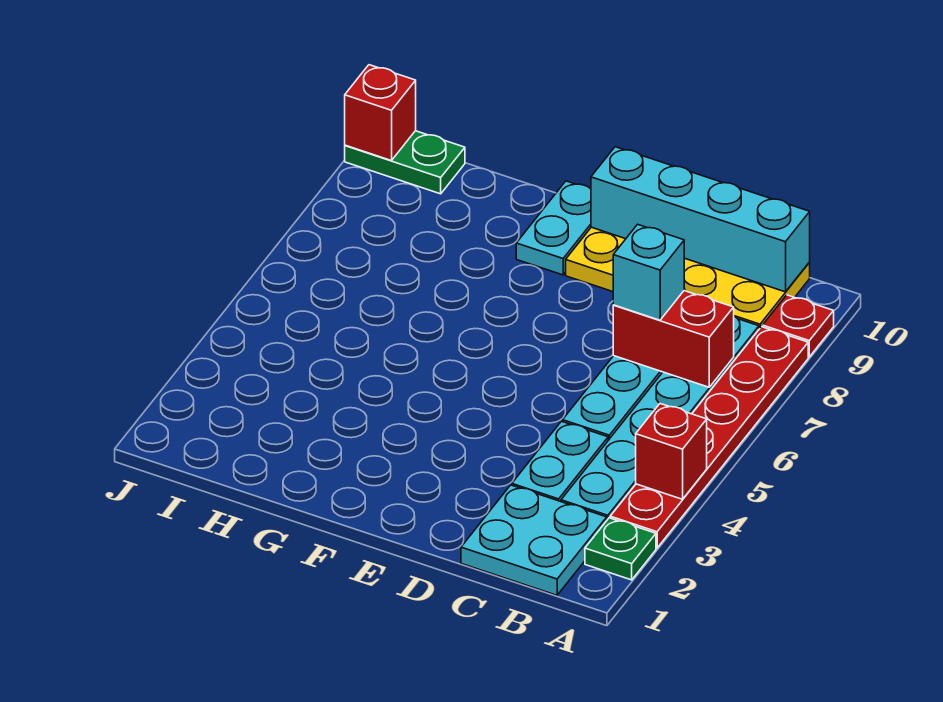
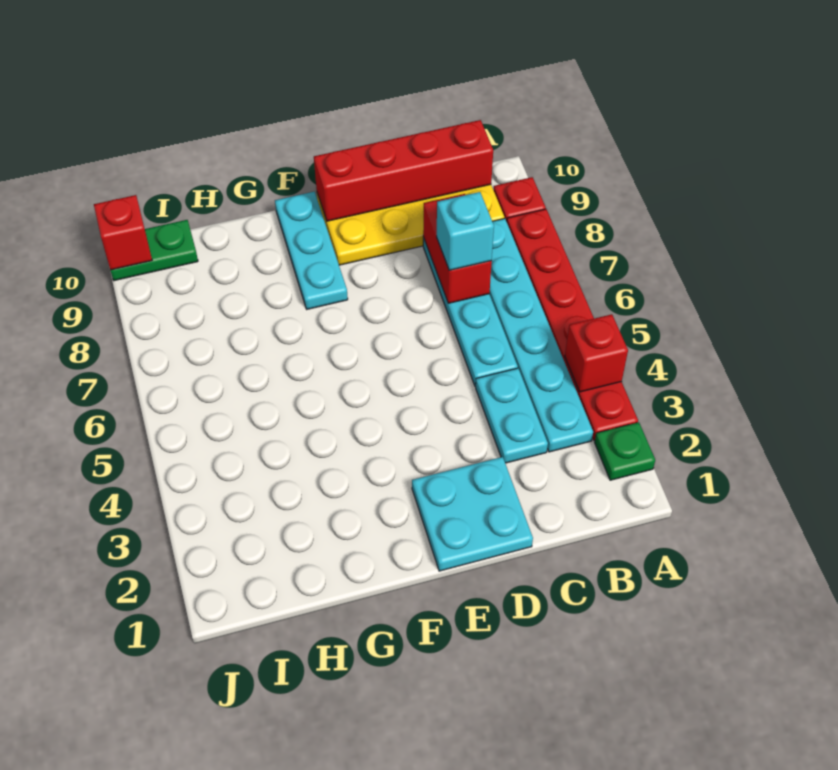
cyan 2x2 plate [461,485,607,595] -> cyan 2x2 plate moved to [412,457,533,571]
red 1x2 brick [613,291,734,387] -> red 1x2 brick turned to [423,194,492,303]
cyan 1x4 brick [591,147,810,292] -> red 1x4 brick [314,120,493,221]
cyan 1x2 plate [516,181,591,275] -> cyan 1x3 plate [275,192,348,309]

